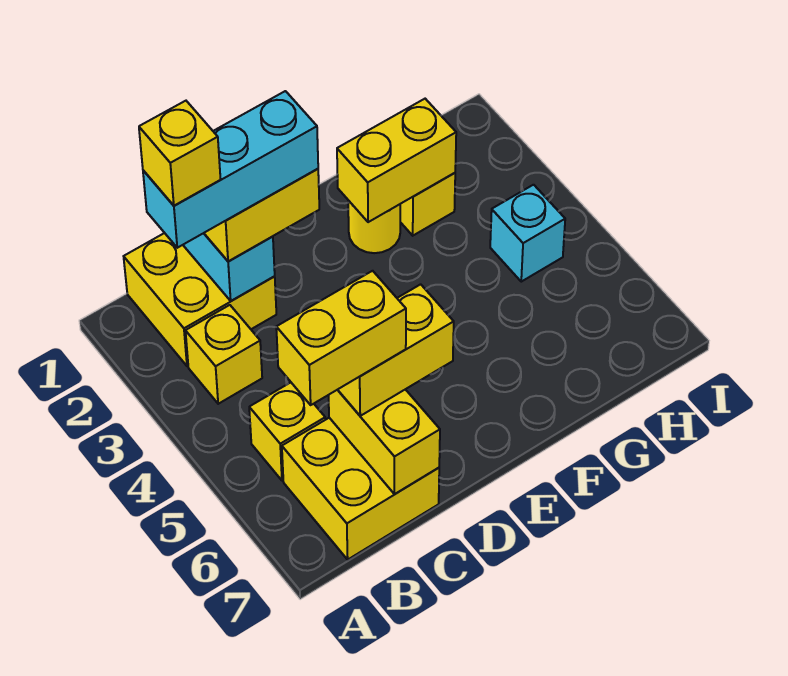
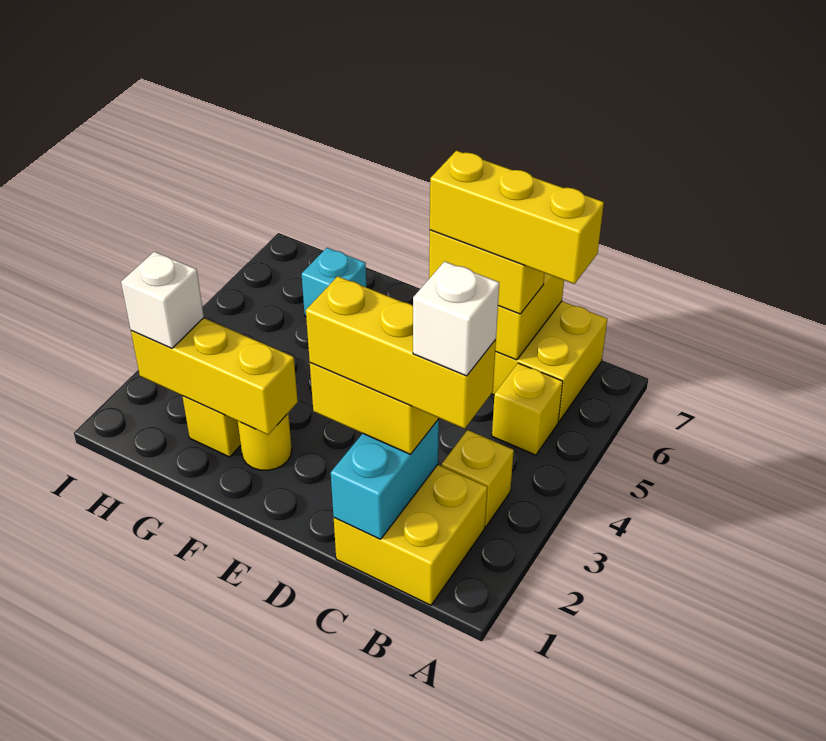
cyan 1x3 brick [143,91,318,248] -> yellow 1x3 brick [306,276,496,429]
yellow 1x1 brick [139,101,221,206] -> white 1x1 brick [413,261,499,376]
yellow 1x2 brick [276,271,406,405] -> yellow 1x3 brick [430,151,604,284]
yellow 1x2 brick [337,99,456,222] -> yellow 1x3 brick [131,318,298,435]
none -> white 1x1 brick [121,252,204,348]
cyan 1x1 brick [490,185,565,282] -> cyan 1x1 brick moved to [302,248,366,316]

